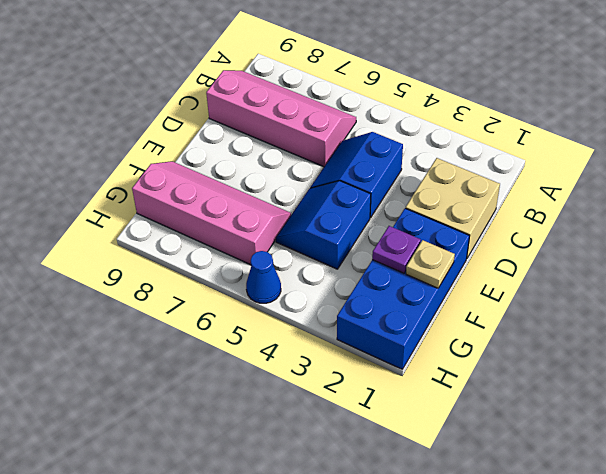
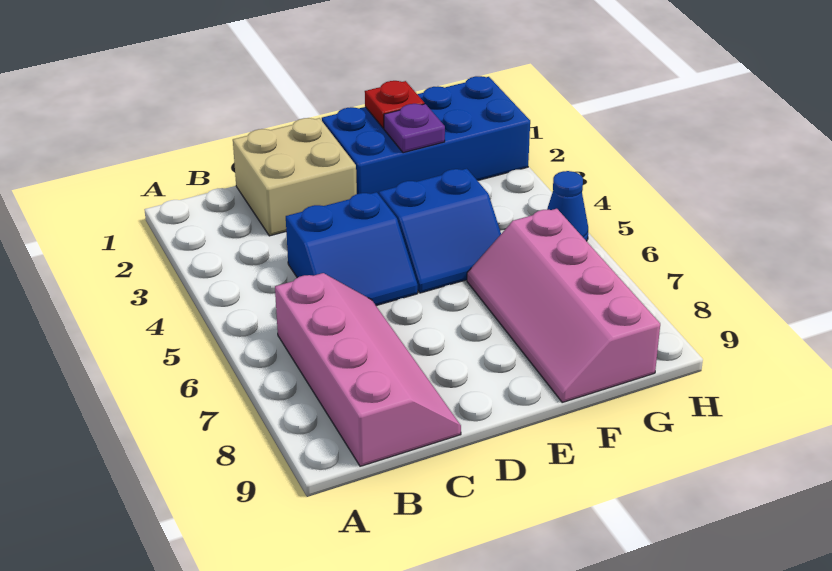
pink 2x4 slope [206,70,356,167] -> pink 2x4 slope turned to [275,273,461,466]
tan 1x1 plate [406,240,455,288] -> red 1x1 plate [365,81,424,128]

